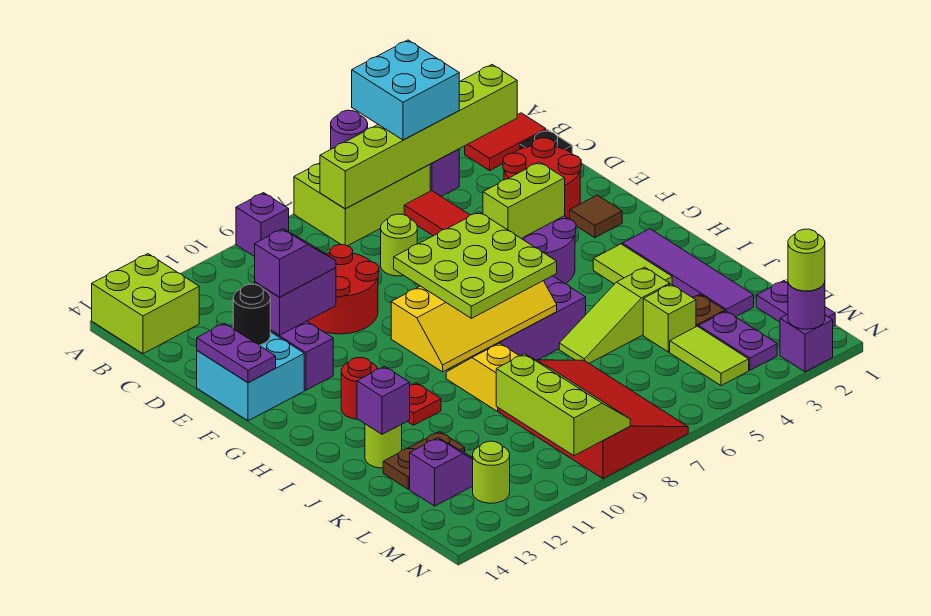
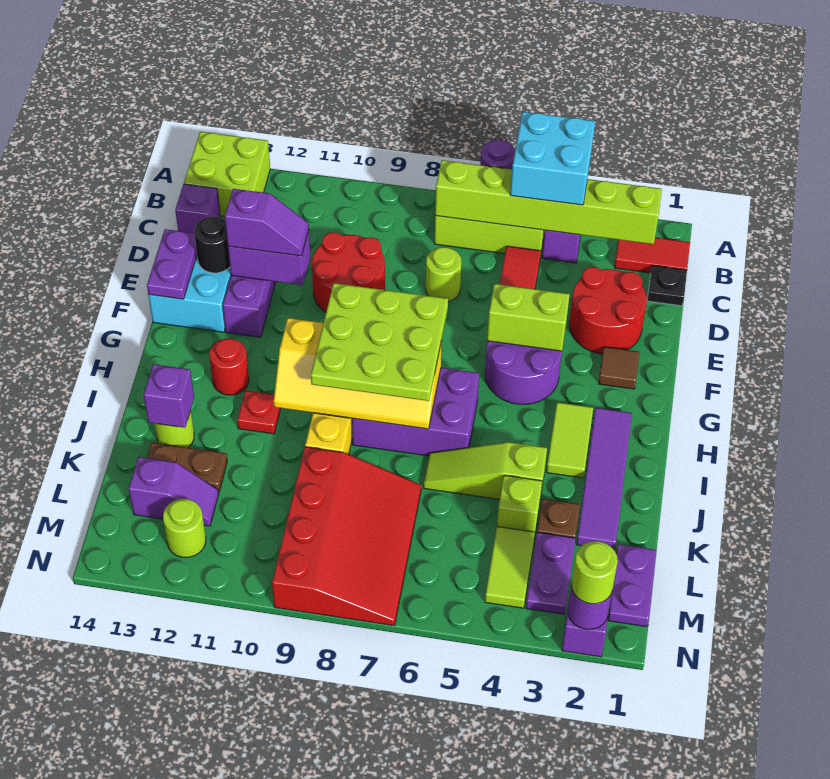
purple 1x1 brick [236,193,289,257] -> purple 1x1 brick moved to [175,184,220,233]
lime 2x3 slope [496,354,630,456] -> none

